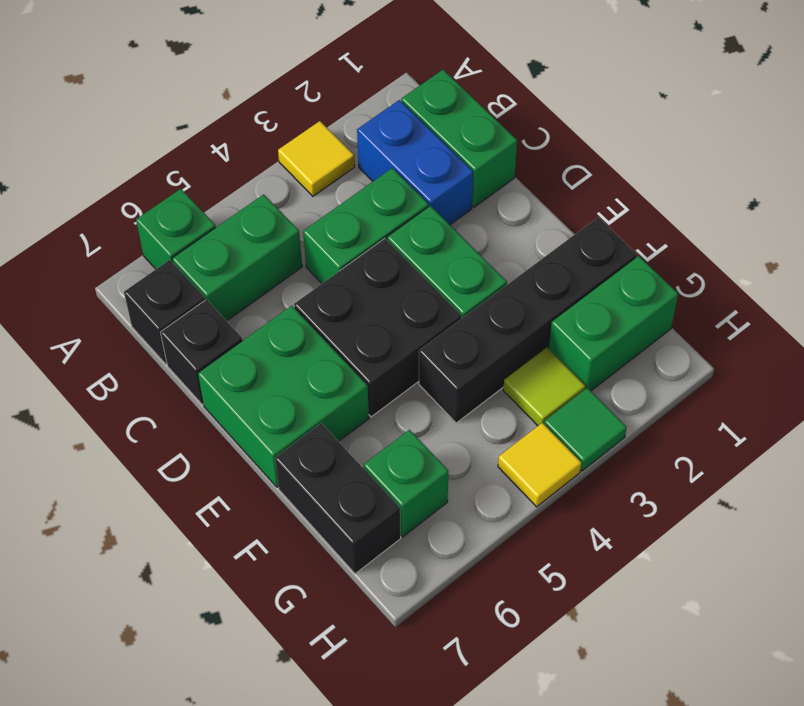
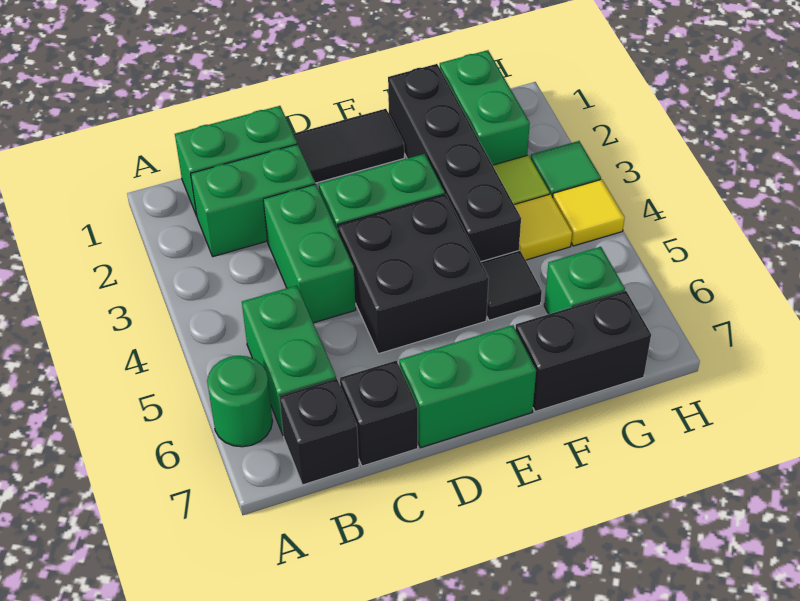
yellow 1x1 tile [278,121,355,196] -> yellow 1x1 tile moved to [514,194,572,260]
green 1x1 brick [136,189,216,269] -> green 1x1 round brick [207,356,272,447]
blue 1x2 brick [357,100,473,225] -> green 1x2 brick [191,144,315,257]
none -> black 1x2 tile [293,109,404,183]
green 2x2 brick [198,306,369,487] -> green 1x2 brick [399,325,536,448]
none -> black 1x1 tile [481,250,542,320]

